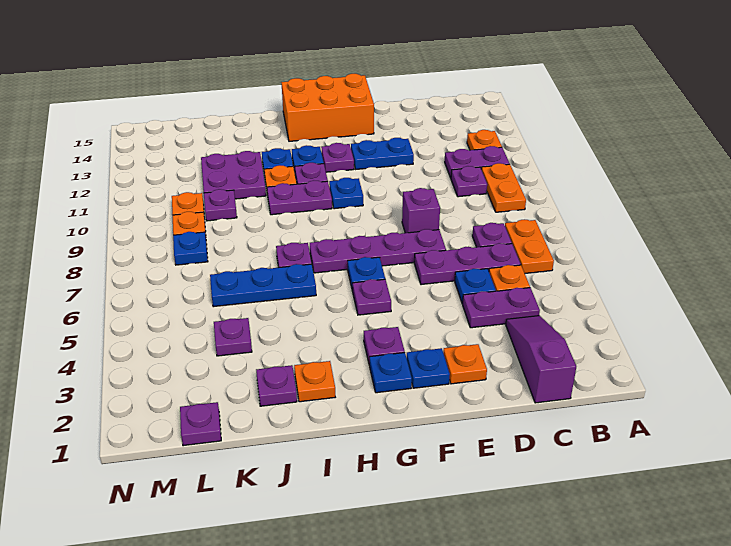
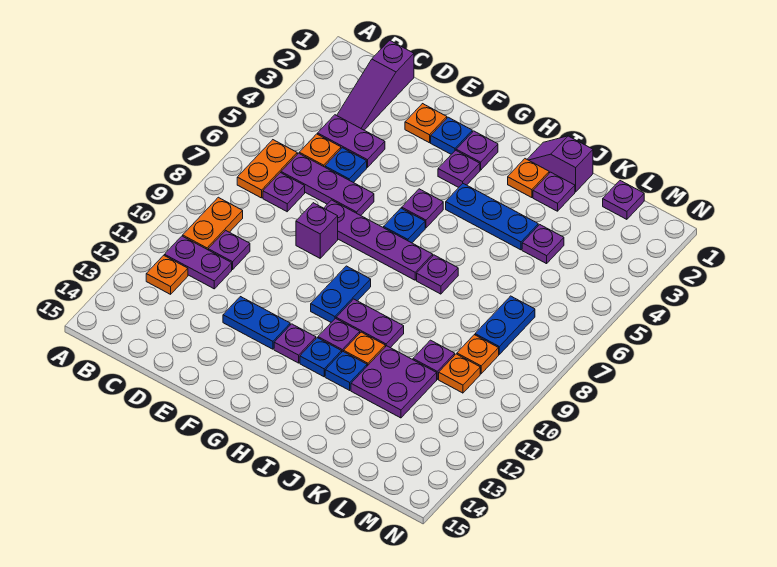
orange 2x3 brick [281,74,374,141] -> none
blue 1x1 plate [370,353,412,393] -> purple 1x1 plate [456,131,498,170]
blue 1x1 plate [329,178,363,209] -> blue 1x2 plate [311,266,371,322]
none -> purple 1x2 slope [527,136,593,192]
blue 1x3 plate [210,264,316,307] -> blue 1x3 plate moved to [446,184,538,250]
blue 1x1 plate [173,232,208,265] -> blue 1x2 plate [475,296,535,354]

